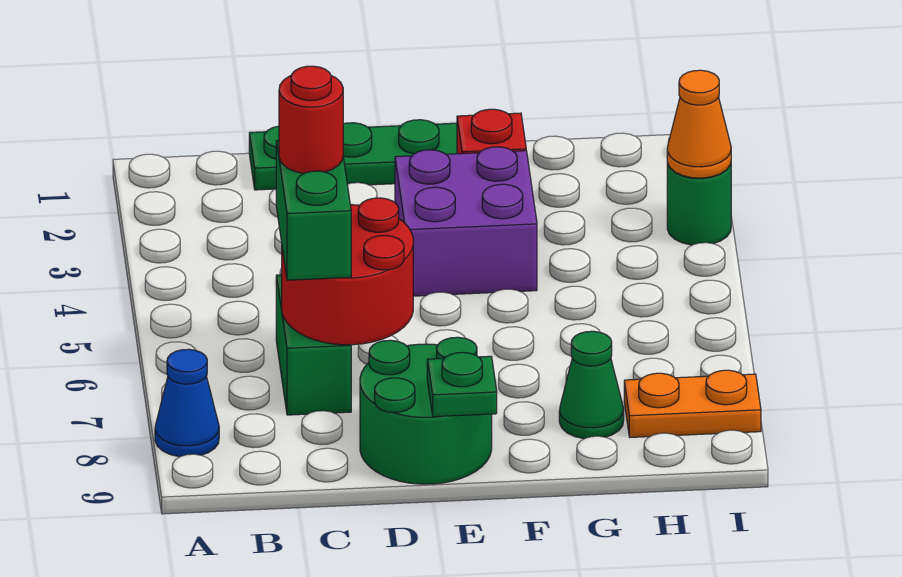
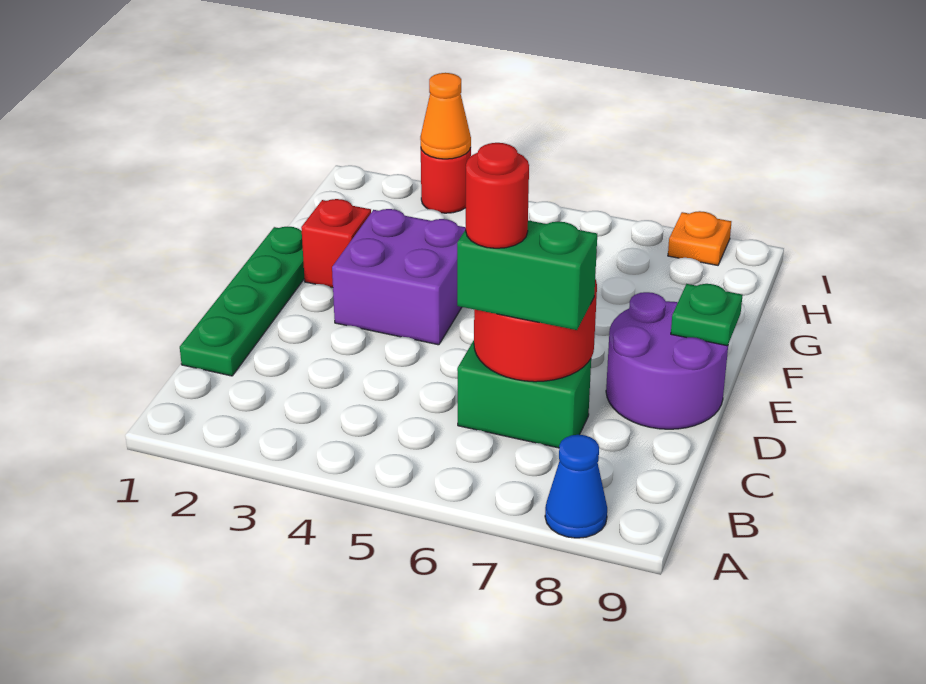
green 2x2 round brick [360,337,492,484] -> purple 2x2 round brick [606,292,728,429]
green 1x1 cone [559,331,624,439] -> none
orange 1x2 plate [624,370,761,437] -> orange 1x1 plate [668,211,731,265]
green 1x1 round brick [667,163,731,245] -> red 1x1 round brick [421,148,471,213]

